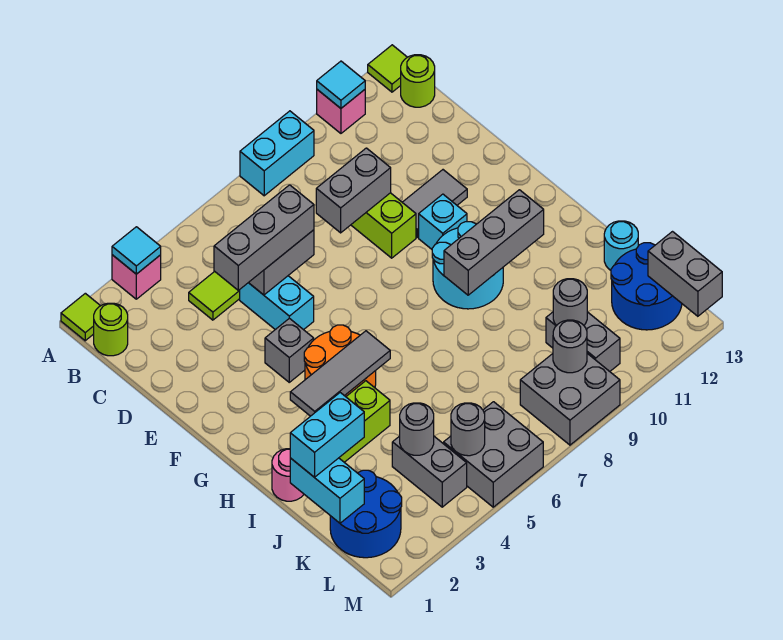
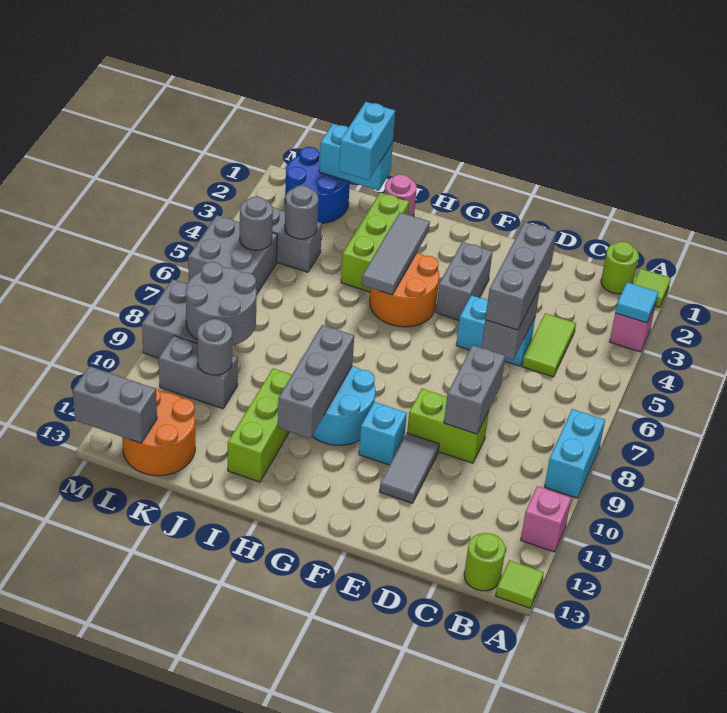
cyan 1x1 tile [317,61,365,108] -> none
grey 1x1 brick [265,318,314,382] -> grey 1x2 brick [436,242,493,320]
none -> lime 1x3 brick [228,368,292,482]
cyan 1x1 round brick [604,221,638,270] -> none
blue 2x2 round brick [611,243,682,330] -> orange 2x2 round brick [122,389,195,476]
grey 1x1 round brick [553,320,587,373] -> grey 2x2 round brick [186,262,257,345]

